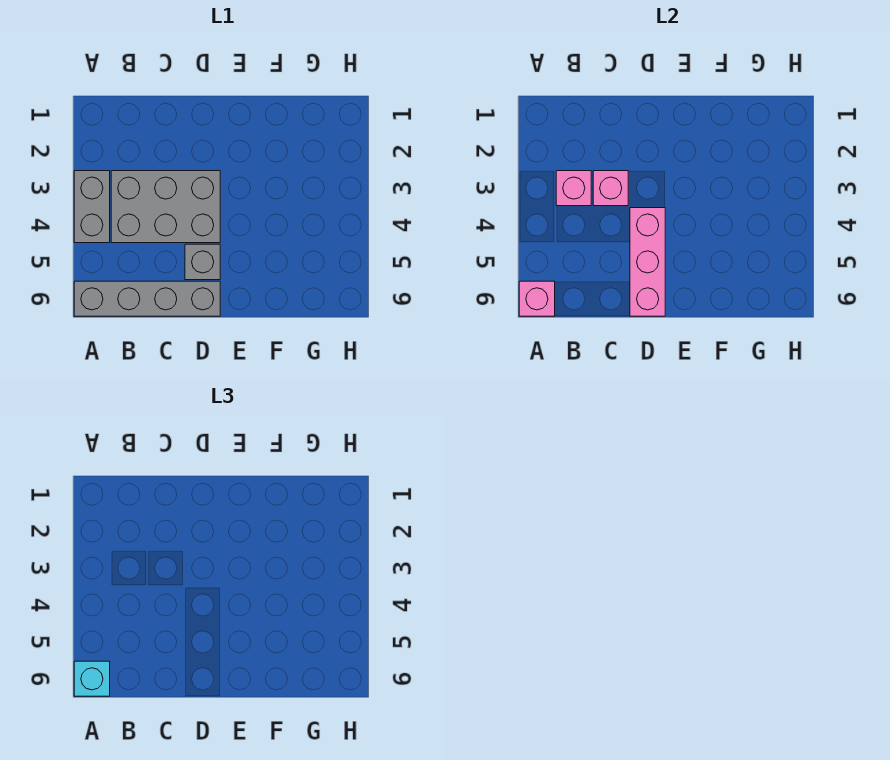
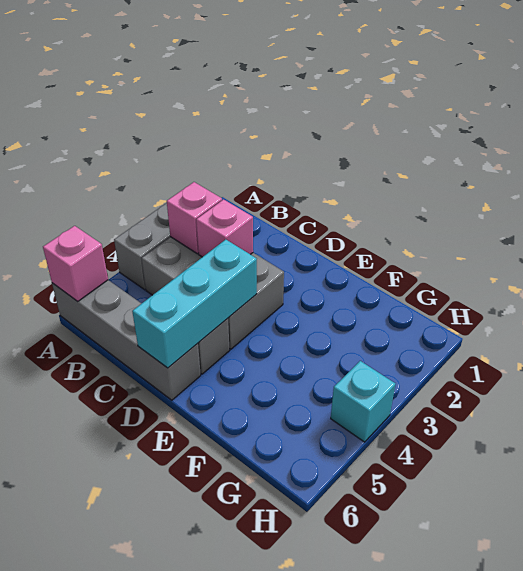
cyan 1x1 brick [74,661,110,696] -> cyan 1x1 brick moved to [331,361,395,442]
pink 1x3 brick [630,208,665,316] -> cyan 1x3 brick [132,240,257,368]

